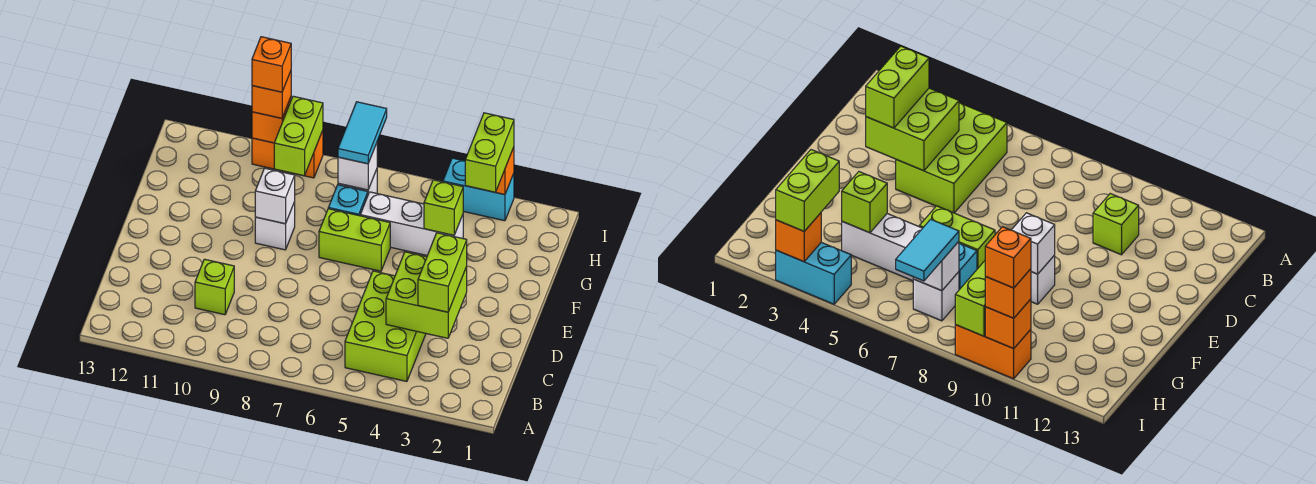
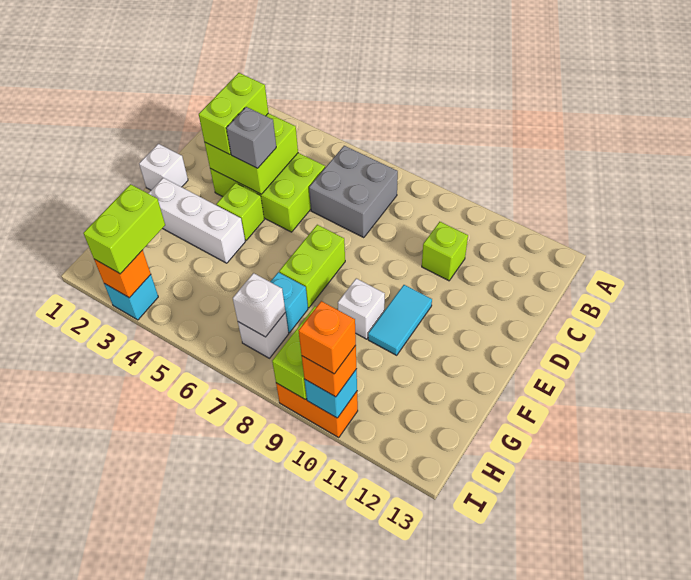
lime 2x3 brick [345,271,426,381] -> lime 2x3 brick turned to [210,153,325,232]
none -> grey 2x2 brick [309,146,398,238]
none -> grey 1x1 brick [227,107,276,168]
lime 1x2 brick [319,209,390,271] -> lime 1x2 brick turned to [279,225,345,308]
white 1x1 brick [255,168,295,224] -> white 1x1 brick moved to [139,144,188,190]
white 1x3 brick [360,192,463,255] -> white 1x3 brick moved to [148,178,245,263]
lime 1x1 brick [424,180,463,235] -> lime 1x1 brick moved to [217,183,264,240]
cyan 1x2 tile [338,102,387,164] -> cyan 1x2 tile moved to [368,285,432,355]
cyan 1x2 brick [443,158,514,221] -> cyan 1x1 brick [104,275,158,320]
orange 1x1 brick [252,97,291,143] -> cyan 1x1 brick [305,369,357,418]

